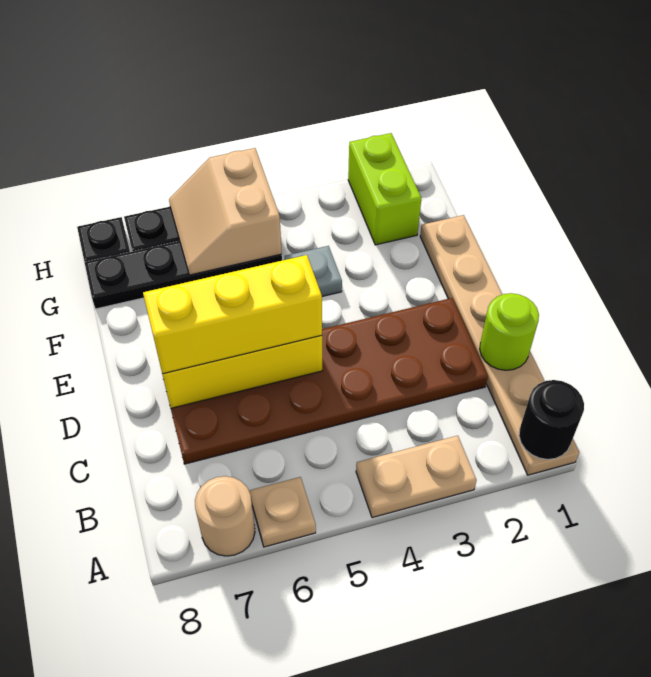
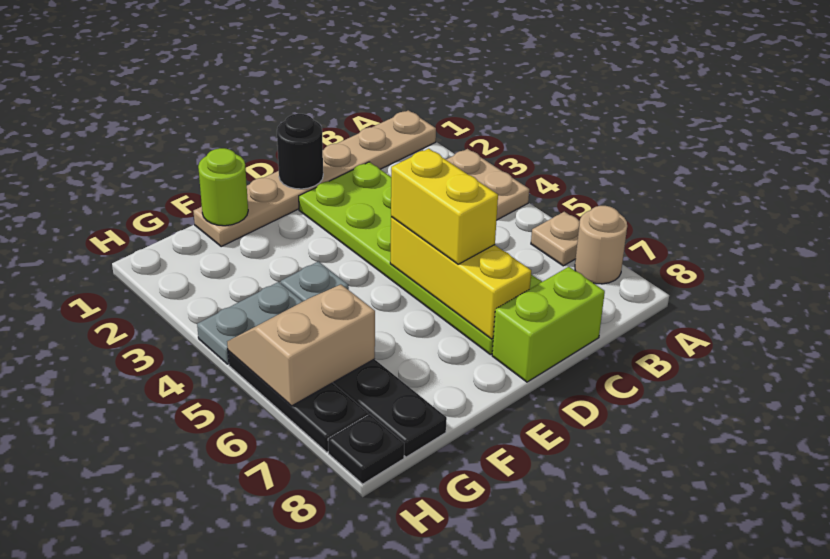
black 1x1 round brick [519,380,584,459] -> black 1x1 round brick moved to [277,114,323,189]
lime 1x1 round brick [480,293,539,370] -> lime 1x1 round brick moved to [198,148,248,226]
brown 2x6 plate [171,298,488,464] -> lime 2x6 plate [299,162,542,355]
yellow 1x3 brick [143,255,322,374] -> yellow 1x2 brick [391,149,498,264]
lime 1x2 brick [348,133,421,245] -> lime 1x2 brick moved to [492,267,605,382]
none -> grey 1x2 plate [197,282,303,364]
tan 2x2 slope [169,148,282,275] -> tan 2x2 slope turned to [227,284,375,406]

